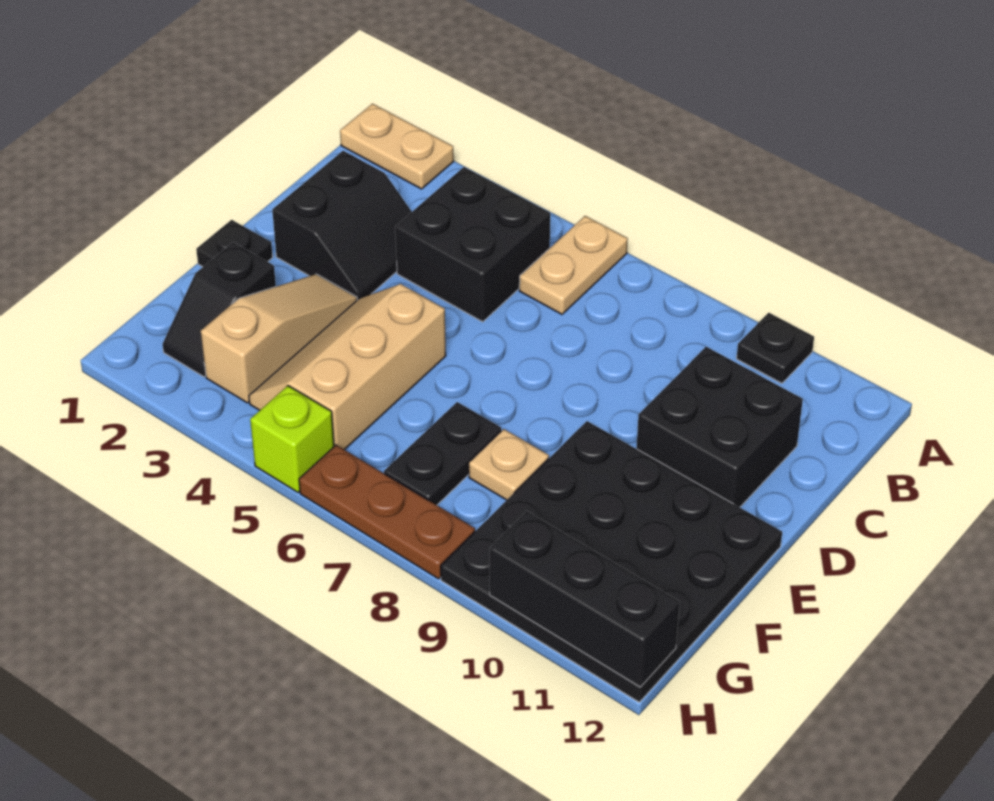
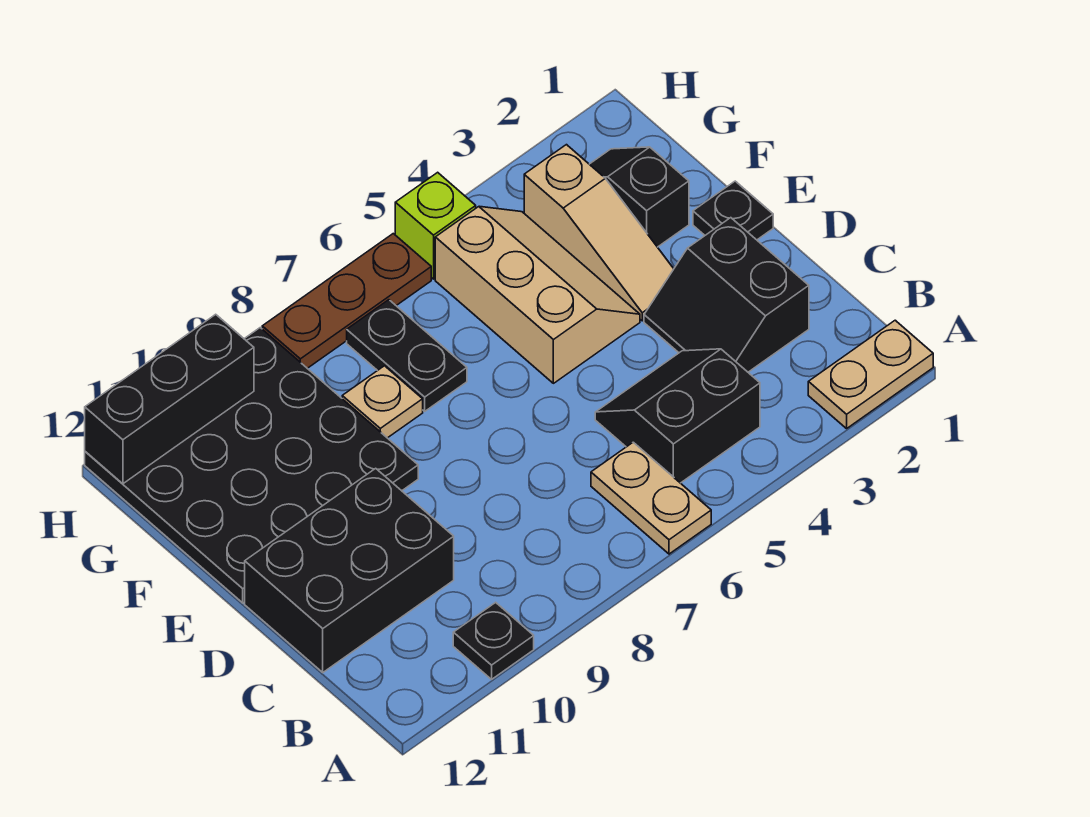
black 2x2 brick [395,167,550,322] -> black 2x2 slope [595,349,760,483]
black 2x2 brick [637,347,803,507] -> black 2x3 brick [245,468,454,672]

